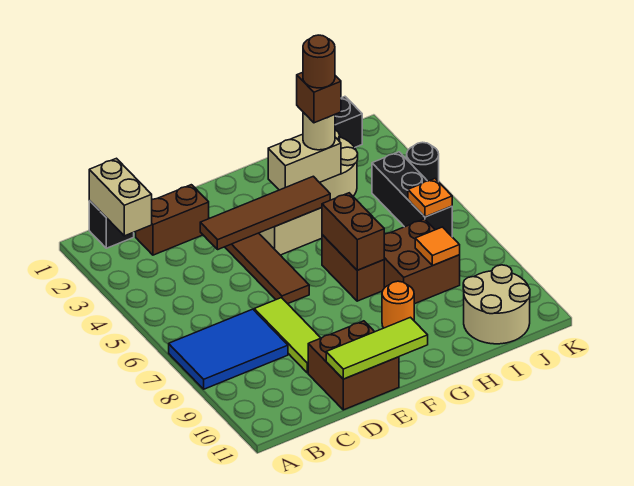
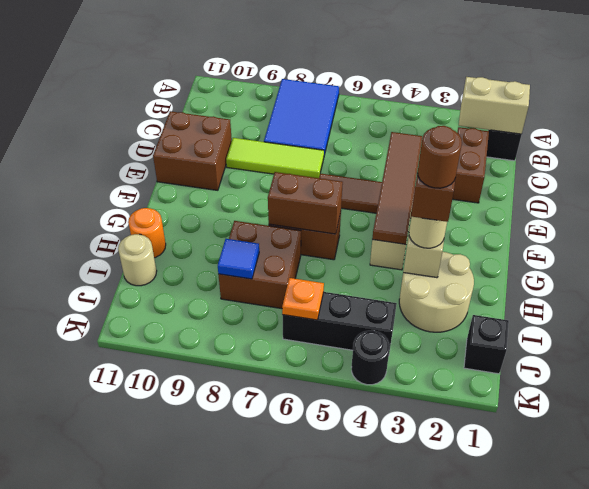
lime 1x3 tile [326,317,428,379] -> none
orange 1x1 round brick [382,281,414,328] -> orange 1x1 round brick moved to [128,208,166,258]
orange 1x1 tile [415,227,460,265] -> blue 1x1 tile [218,239,259,279]
tan 2x2 round brick [463,265,530,344] -> tan 1x1 round brick [118,234,157,286]

